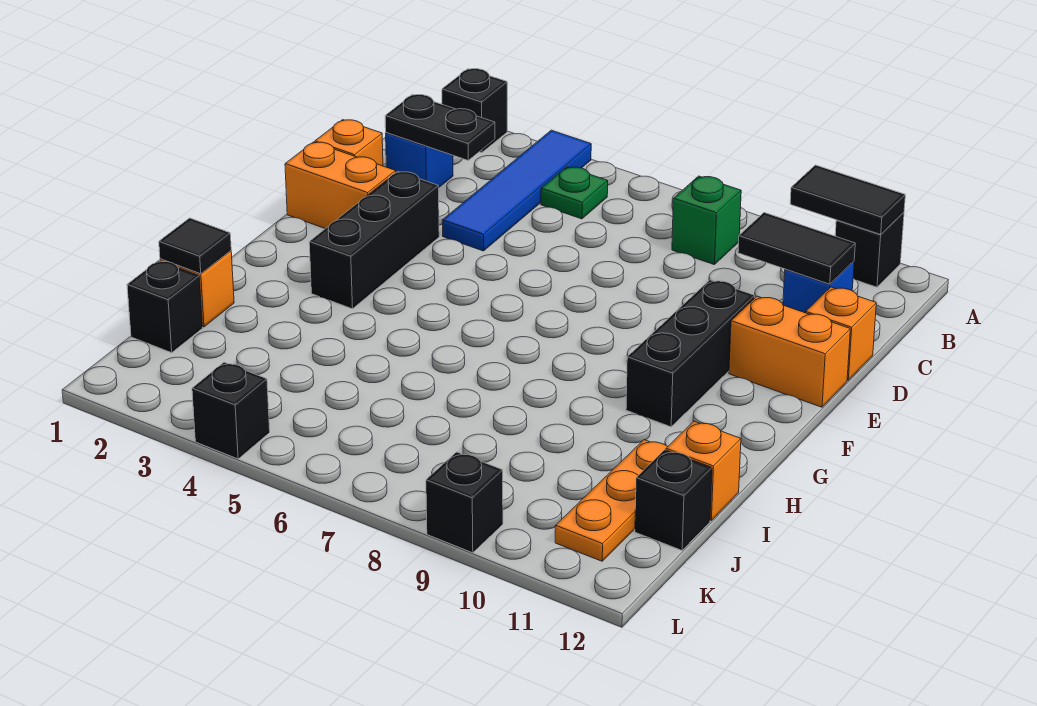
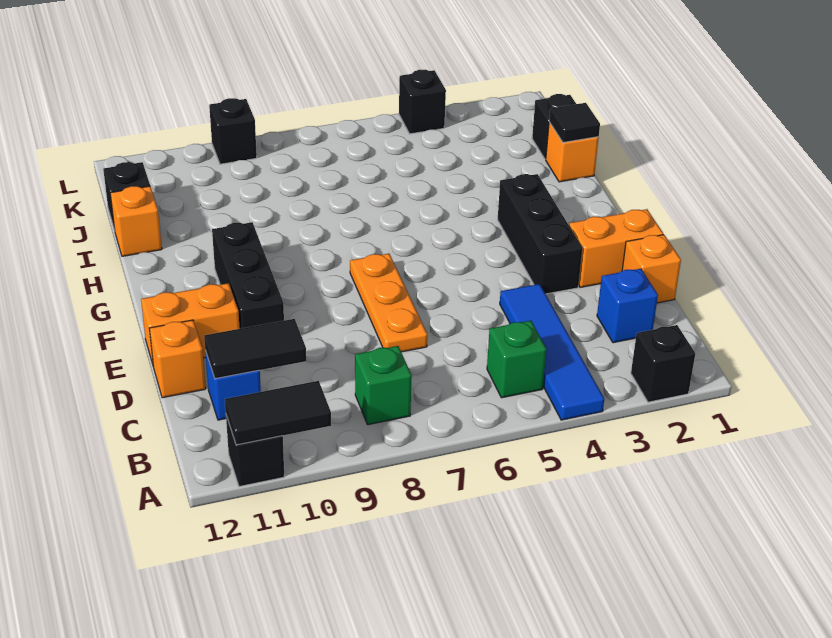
green 1x1 plate [541,167,608,219] -> green 1x1 brick [487,321,547,398]
black 1x2 plate [385,95,495,160] -> none
orange 1x3 plate [555,440,667,561] -> orange 1x3 plate moved to [350,254,427,352]

